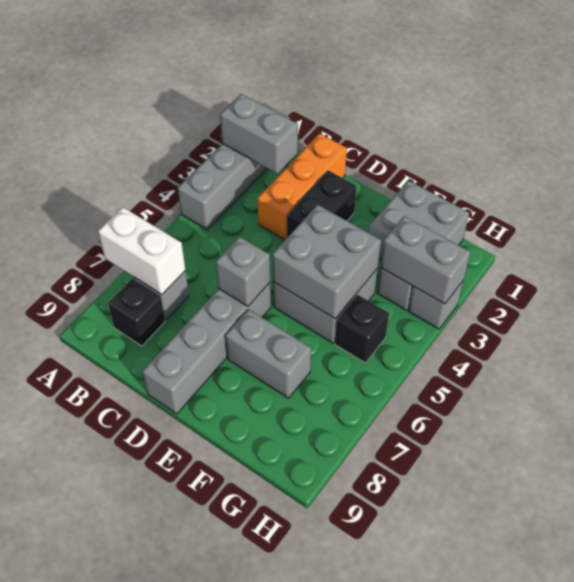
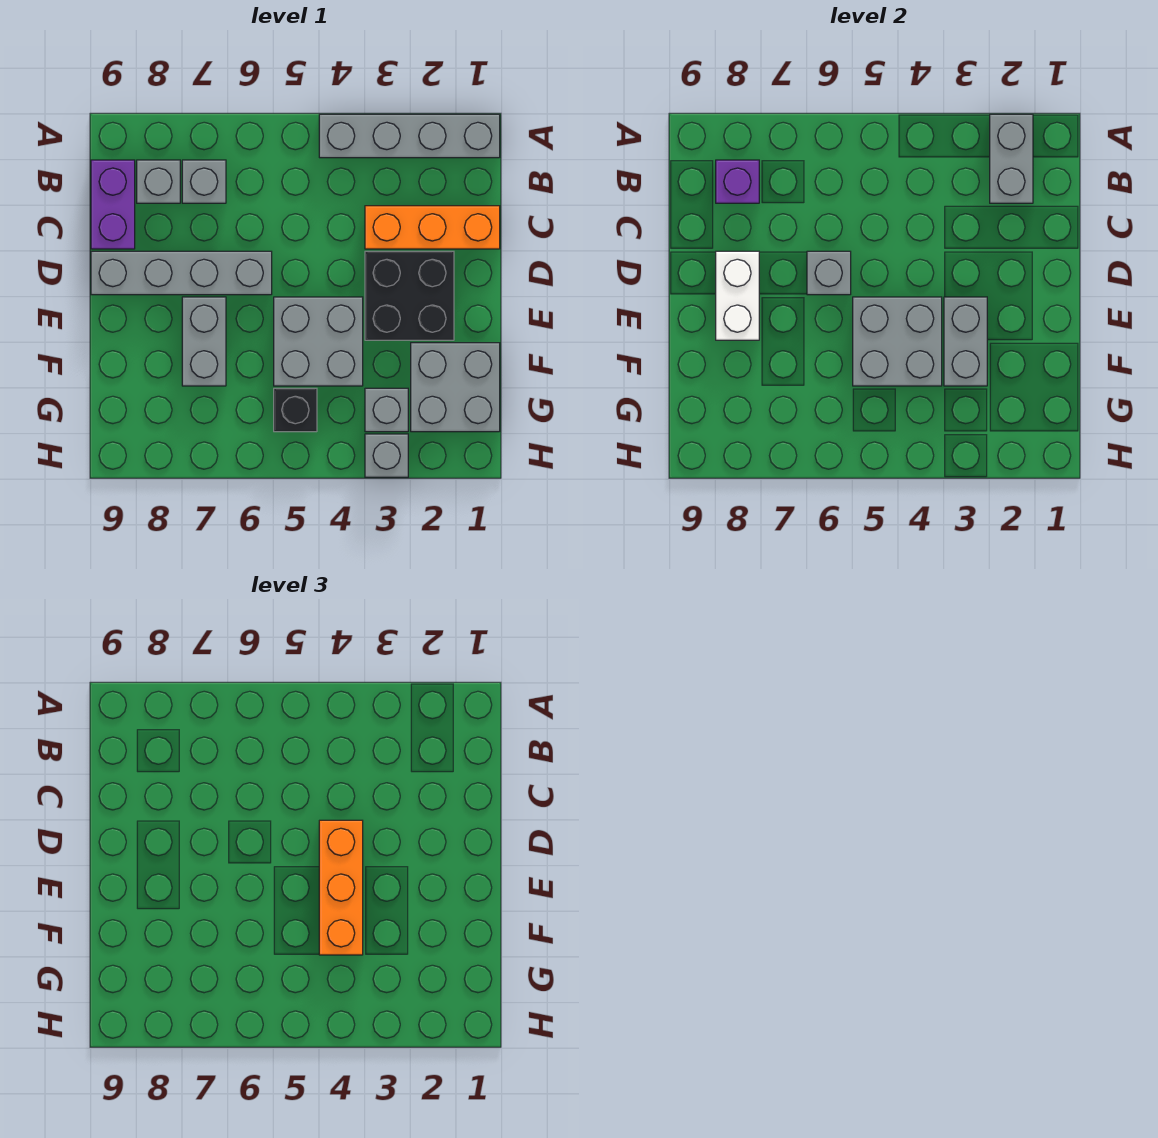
white 1x2 brick [98,207,185,295] -> white 1x2 brick moved to [716,251,759,340]
black 1x1 brick [108,279,165,346] -> grey 1x1 brick [137,160,180,203]
none -> purple 1x1 brick [716,160,759,203]
none -> purple 1x2 brick [91,160,135,249]
black 1x2 brick [287,170,357,238] -> black 2x2 brick [365,251,454,340]
none -> orange 1x3 brick [319,820,363,955]
grey 1x2 brick [380,216,470,304] -> grey 1x2 brick moved to [944,297,987,386]

